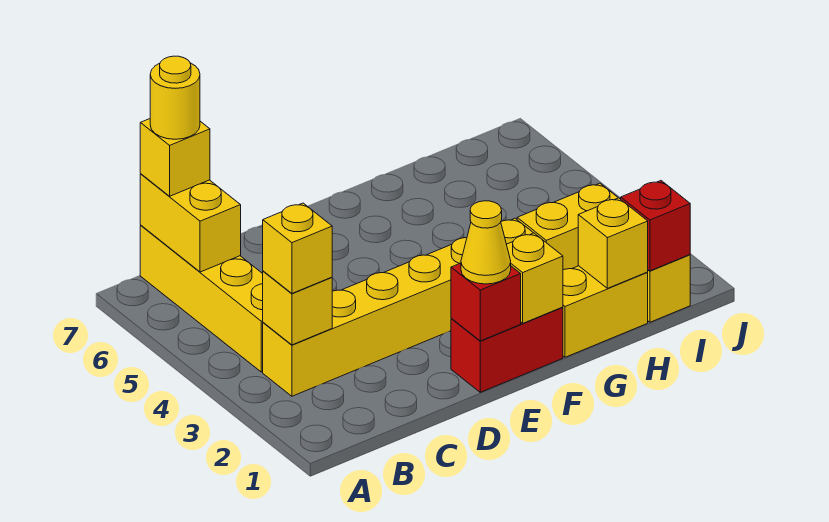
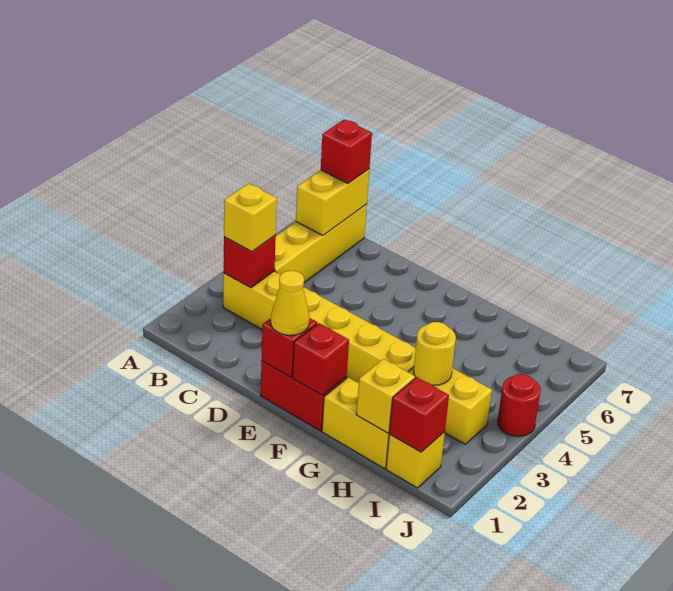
yellow 1x1 brick [263,271,332,345] -> red 1x1 brick [224,235,276,288]
yellow 1x1 brick [140,119,210,196] -> red 1x1 brick [321,119,372,183]
yellow 1x1 round brick [150,56,200,139] -> yellow 1x1 round brick moved to [414,322,456,385]
yellow 1x1 brick [506,233,563,323] -> red 1x1 brick [293,323,349,396]
none -> red 1x1 round brick [497,374,541,436]

